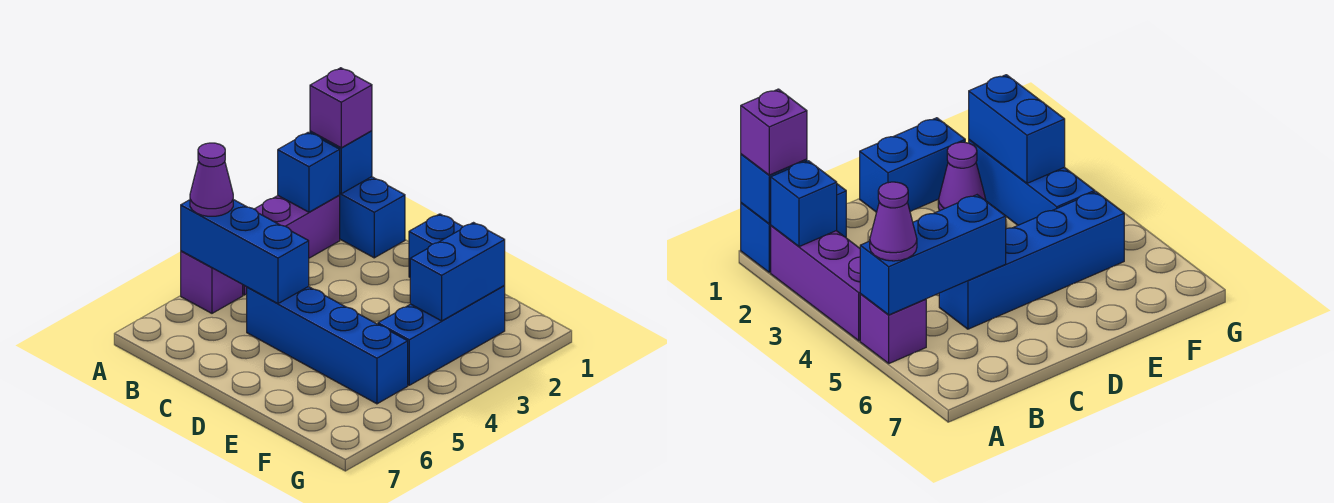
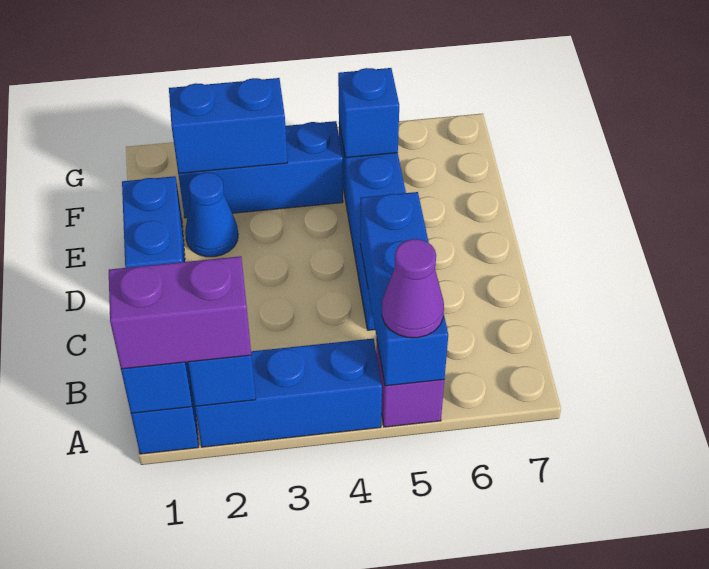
purple 1x1 brick [310,68,372,148] -> purple 1x2 brick [109,256,251,369]
purple 1x3 brick [243,195,340,295] -> blue 1x3 brick [195,339,382,447]
purple 1x1 cone [938,142,986,211] -> blue 1x1 cone [185,173,238,257]
none -> blue 1x1 brick [338,68,399,158]

